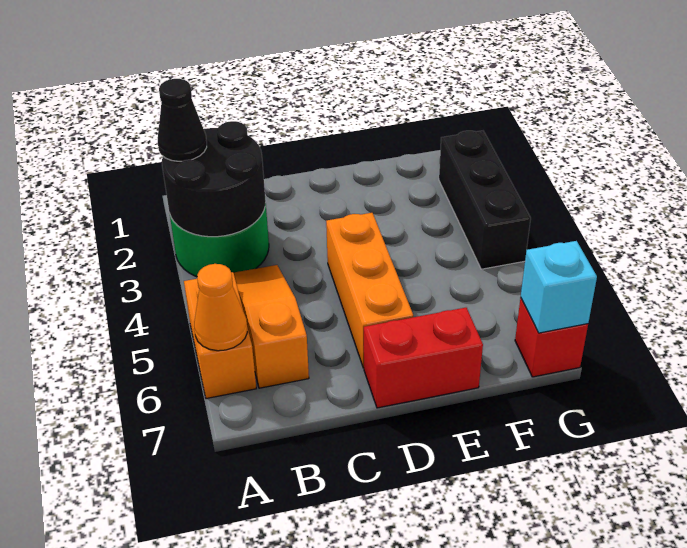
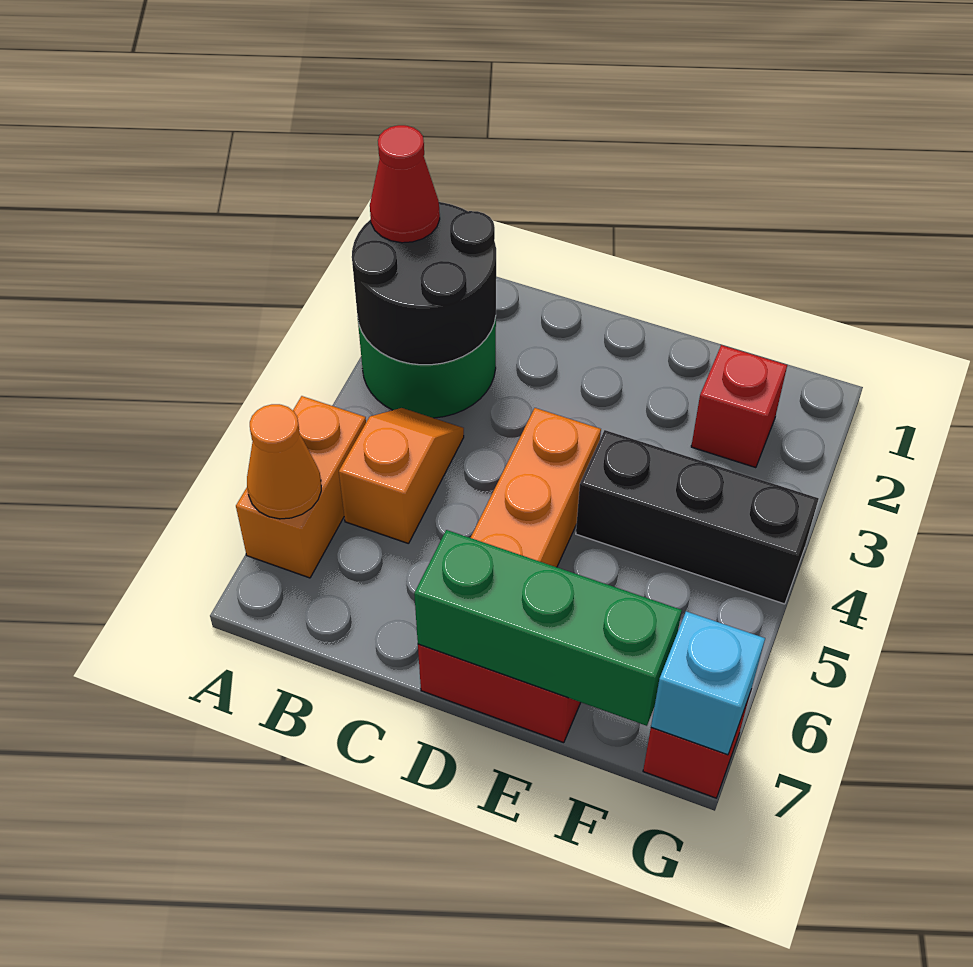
black 1x1 cone [158,79,207,161] -> red 1x1 cone [370,125,440,243]
orange 1x3 slope [234,265,309,388] -> orange 1x2 slope [339,408,464,544]
none -> green 1x3 brick [414,530,682,726]
none -> red 1x1 brick [691,345,787,468]
black 1x3 brick [439,131,531,269] -> black 1x3 brick turned to [576,430,819,604]

